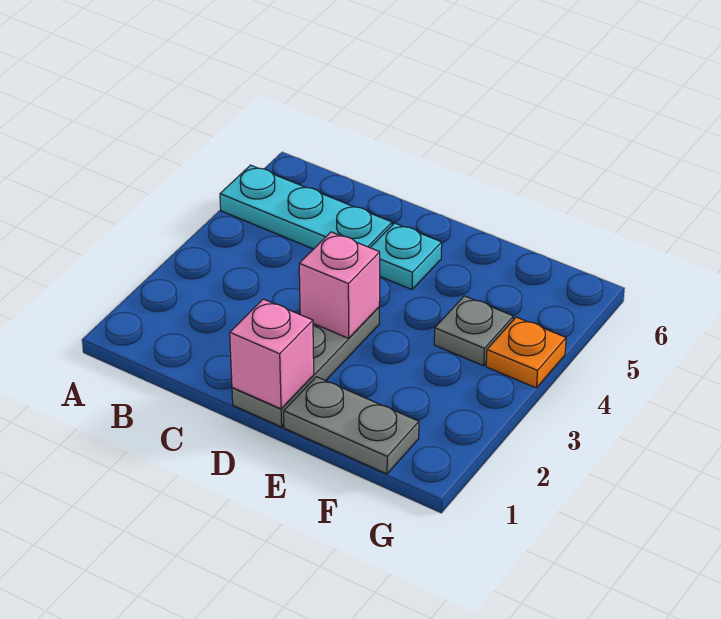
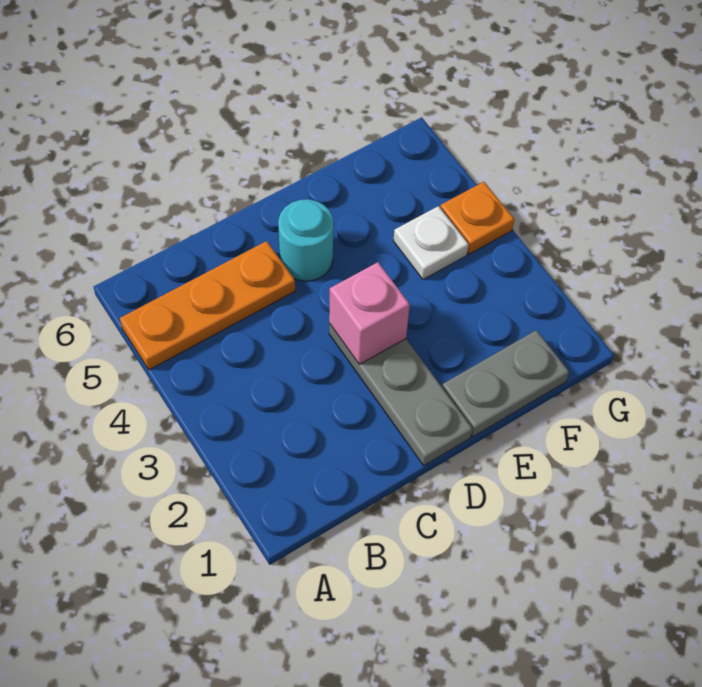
cyan 1x3 plate [220,165,392,249] -> orange 1x3 plate [120,241,295,370]
pink 1x1 brick [230,299,314,409] -> none
cyan 1x1 plate [370,223,442,290] -> cyan 1x1 round brick [278,199,333,281]
grey 1x1 plate [434,296,514,366] -> white 1x1 plate [394,206,469,279]

